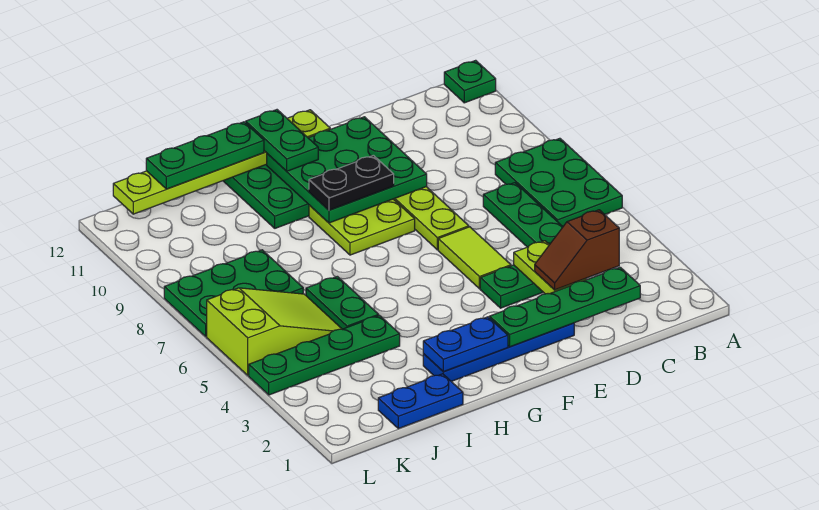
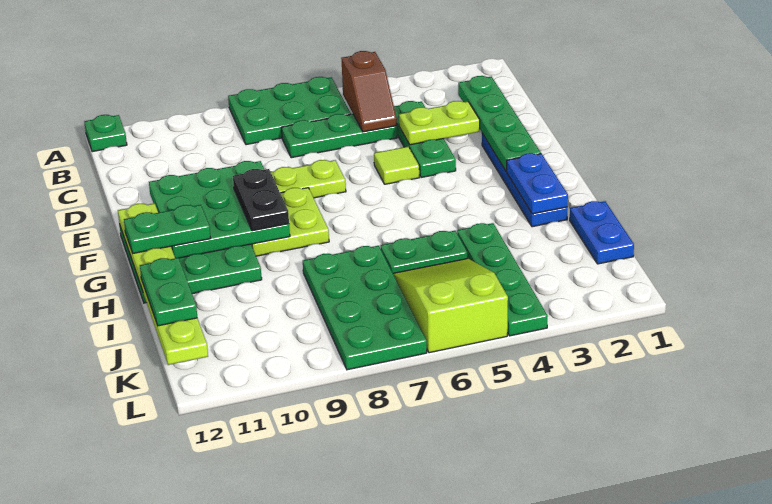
brown 1x2 slope [535,210,619,290] -> brown 1x2 slope moved to [341,51,397,132]
lime 1x2 tile [438,227,511,289] -> lime 1x1 tile [374,147,419,184]
green 1x3 plate [146,122,264,189] -> green 1x2 plate [140,258,197,326]
green 2x3 plate [164,250,303,336] -> green 2x4 plate [303,246,427,370]

